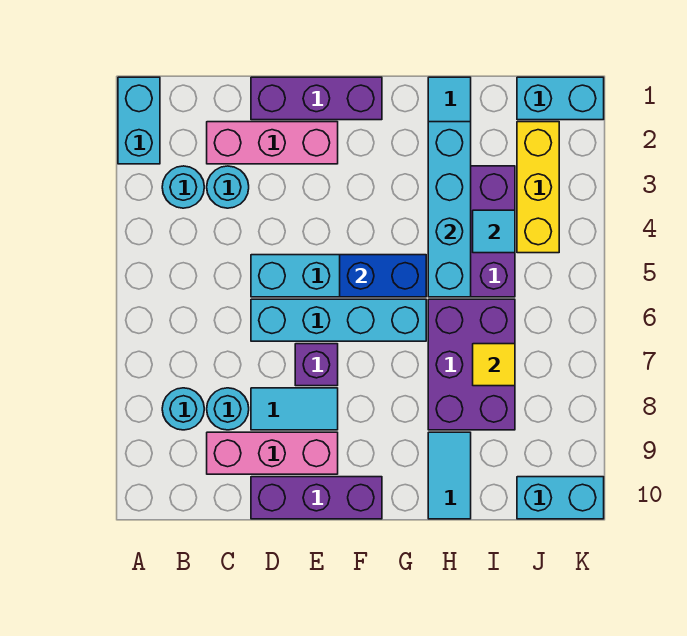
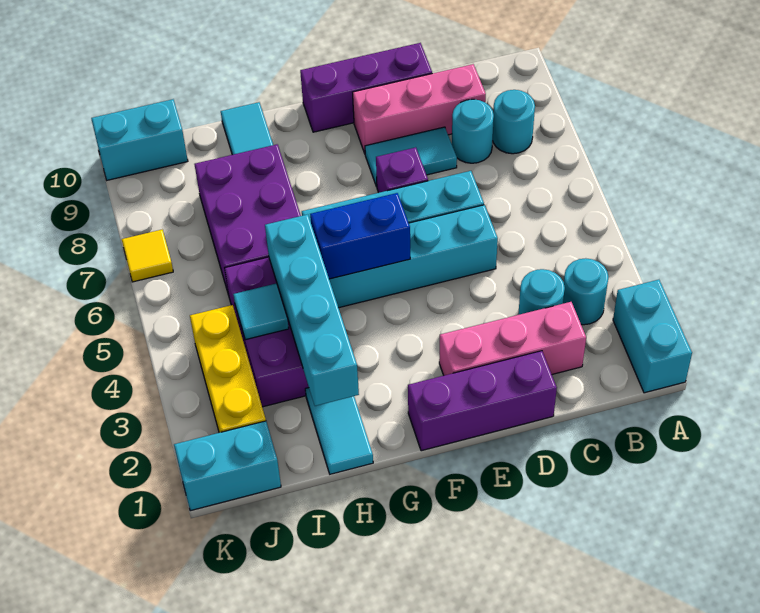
yellow 1x1 tile [473,344,515,386] -> yellow 1x1 tile moved to [122,230,173,282]

